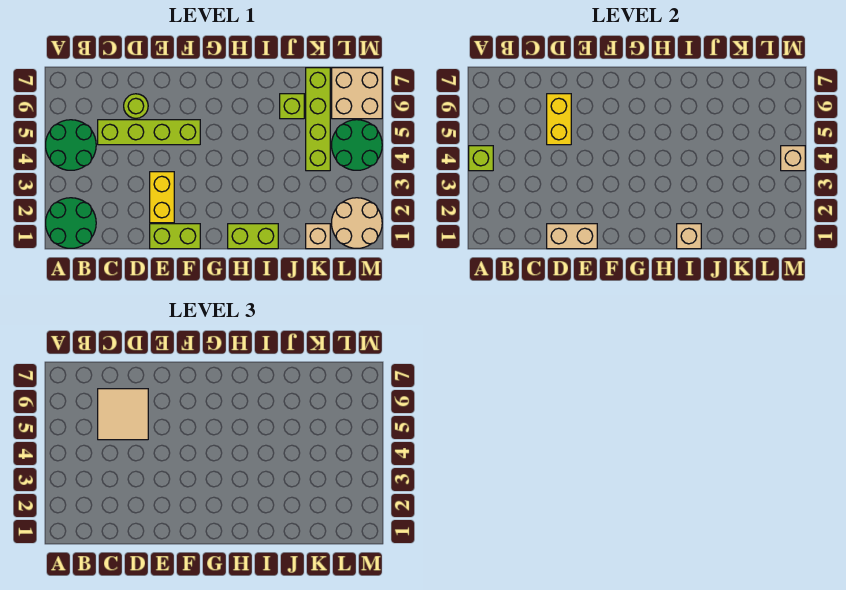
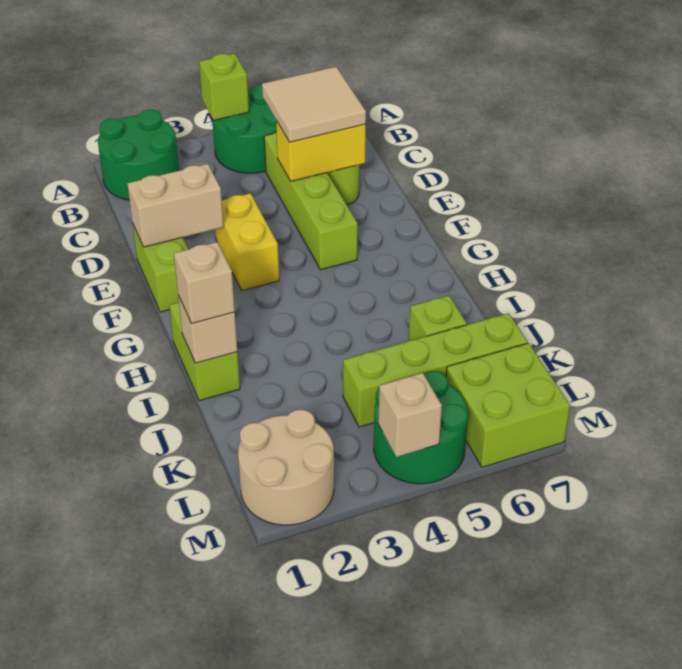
tan 1x2 brick [547,224,597,249] -> tan 1x2 brick turned to [127,164,224,247]
yellow 1x2 brick [150,172,174,223] -> yellow 1x2 brick turned to [215,193,279,290]
tan 1x1 brick [306,224,330,249] -> tan 1x1 brick moved to [174,242,235,324]
tan 2x2 brick [332,68,382,119] -> lime 2x2 brick [446,343,570,467]

